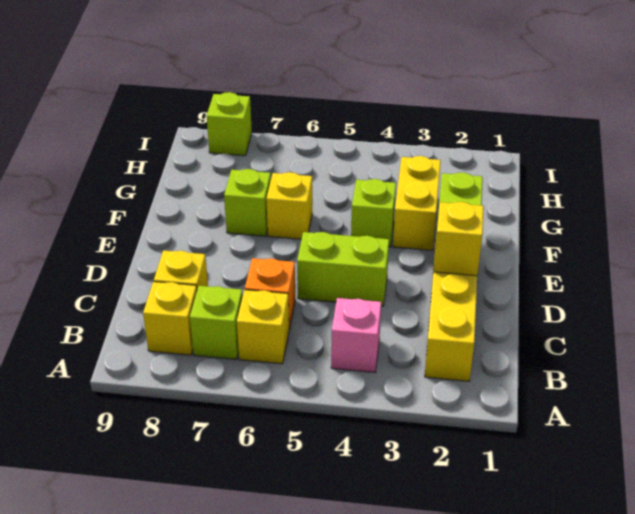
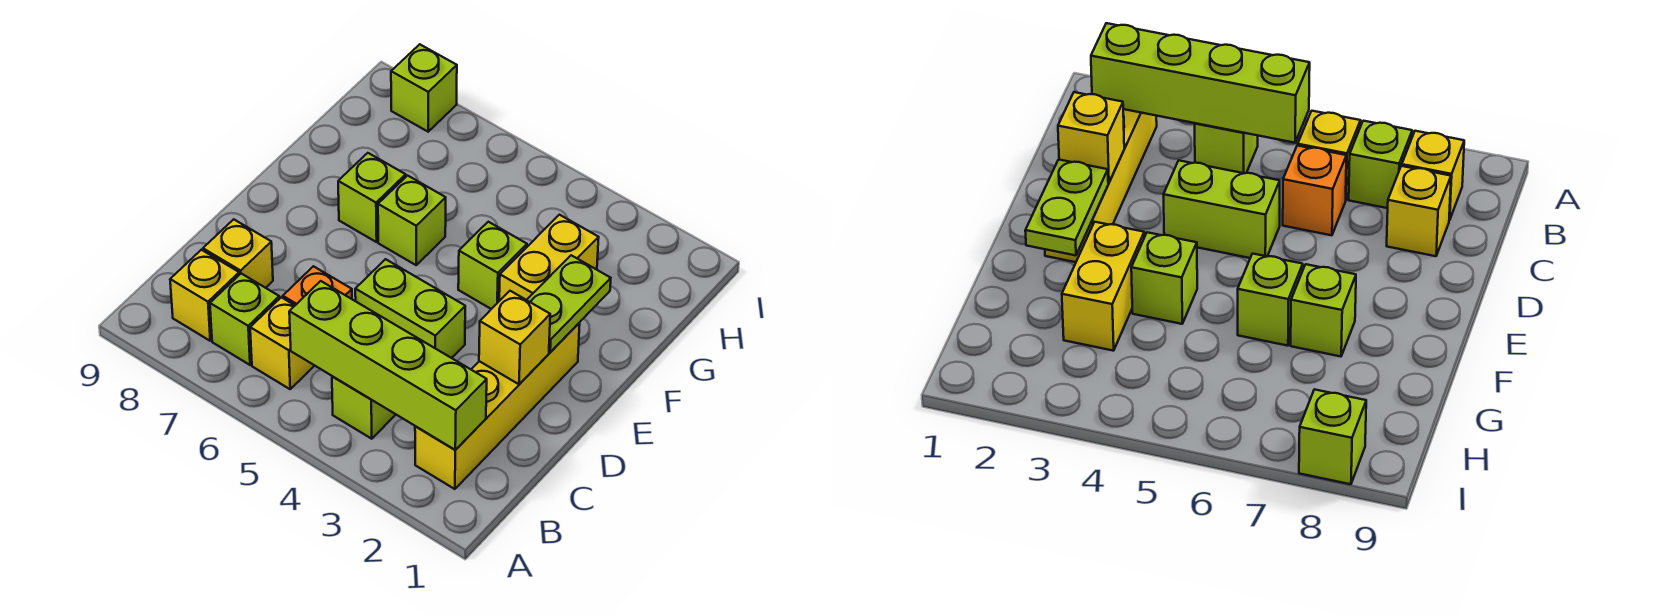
none -> lime 1x4 brick [289,281,487,450]
pink 1x1 brick [331,298,381,372] -> lime 1x1 brick [332,376,396,439]
yellow 1x1 brick [266,172,312,239] -> lime 1x1 brick [378,176,446,265]

